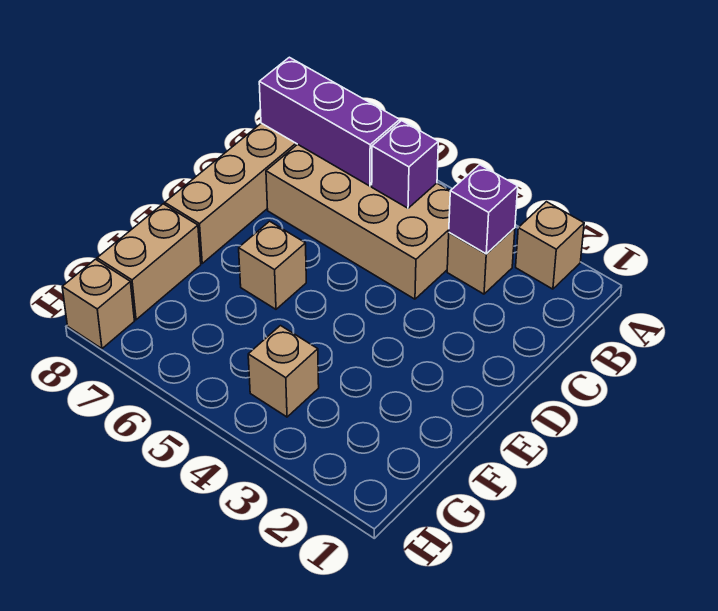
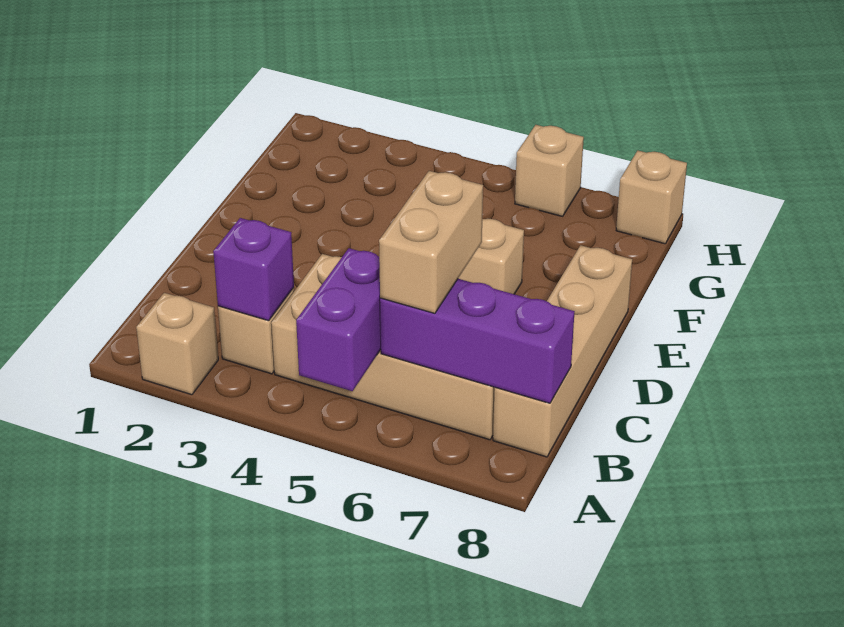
purple 1x1 brick [372,121,438,208] -> purple 1x2 brick [296,248,381,391]
tan 1x2 brick [97,204,201,320] -> tan 1x2 brick moved to [379,171,483,313]
tan 1x1 brick [248,326,319,417] -> tan 1x1 brick moved to [515,125,584,216]

